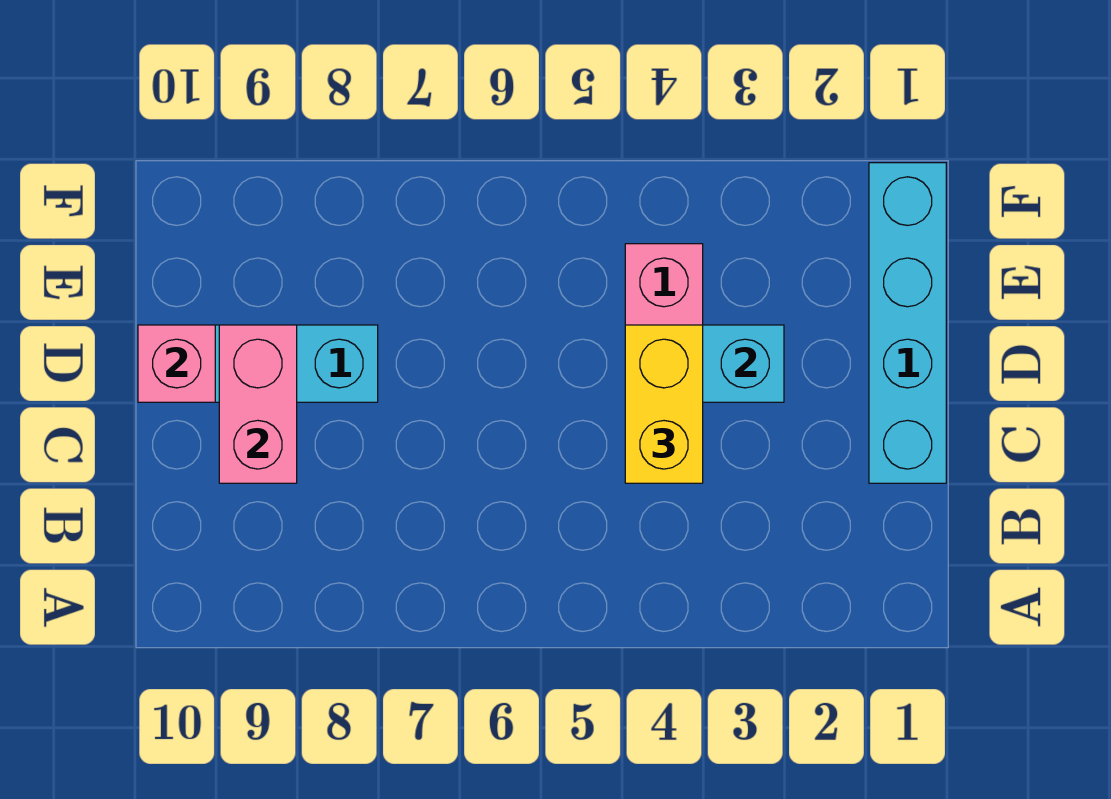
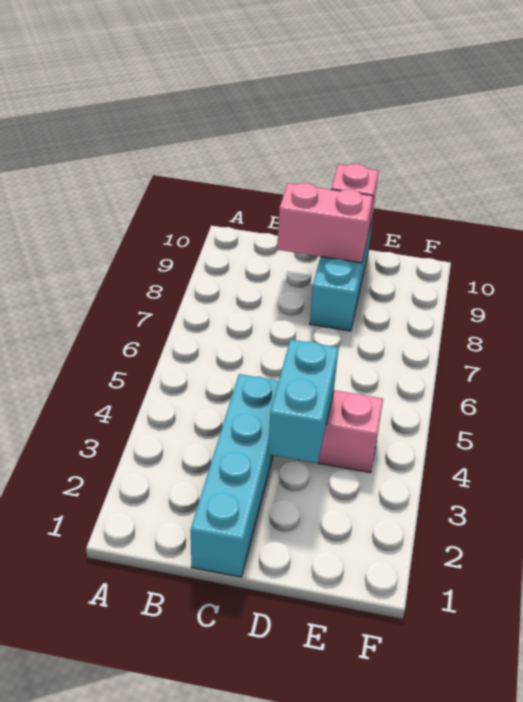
cyan 1x4 brick [869,163,946,483] -> cyan 1x4 brick turned to [191,374,279,577]
yellow 1x2 brick [625,325,703,483] -> none

